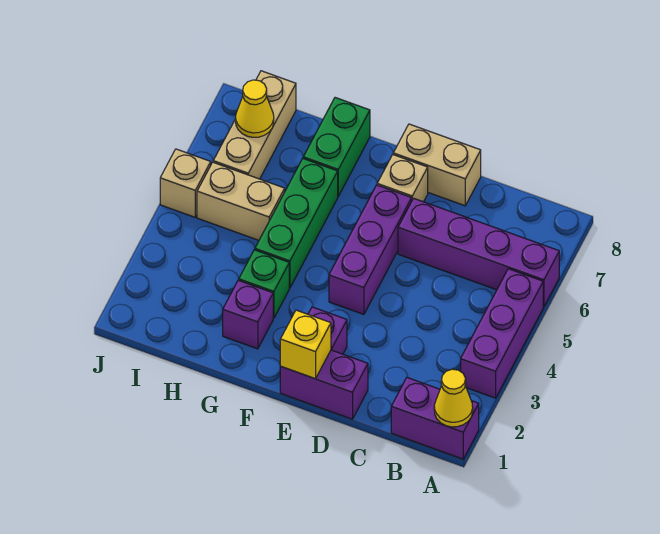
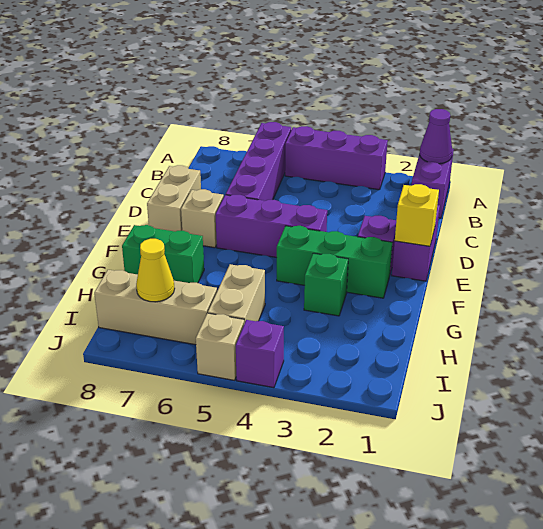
yellow 1x1 cone [434,369,473,427] -> purple 1x1 cone [420,109,452,164]
purple 1x1 brick [223,280,273,349] -> purple 1x1 brick moved to [236,320,284,388]
green 1x3 brick [255,159,338,288] -> green 1x3 brick moved to [277,226,393,298]

